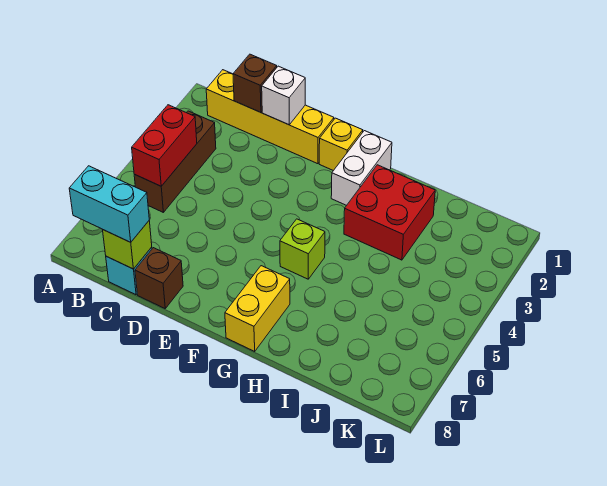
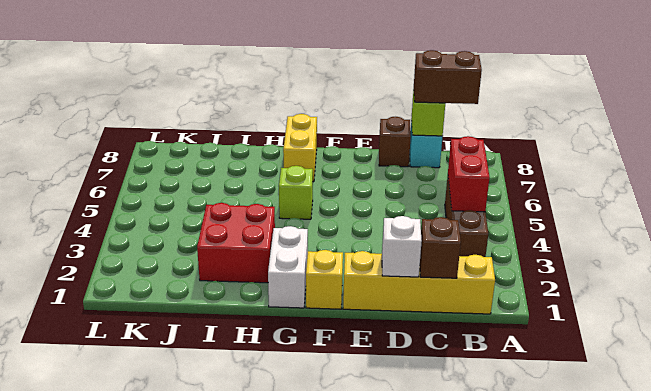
cyan 1x2 brick [69,166,149,242] -> brown 1x2 brick [414,50,482,104]

